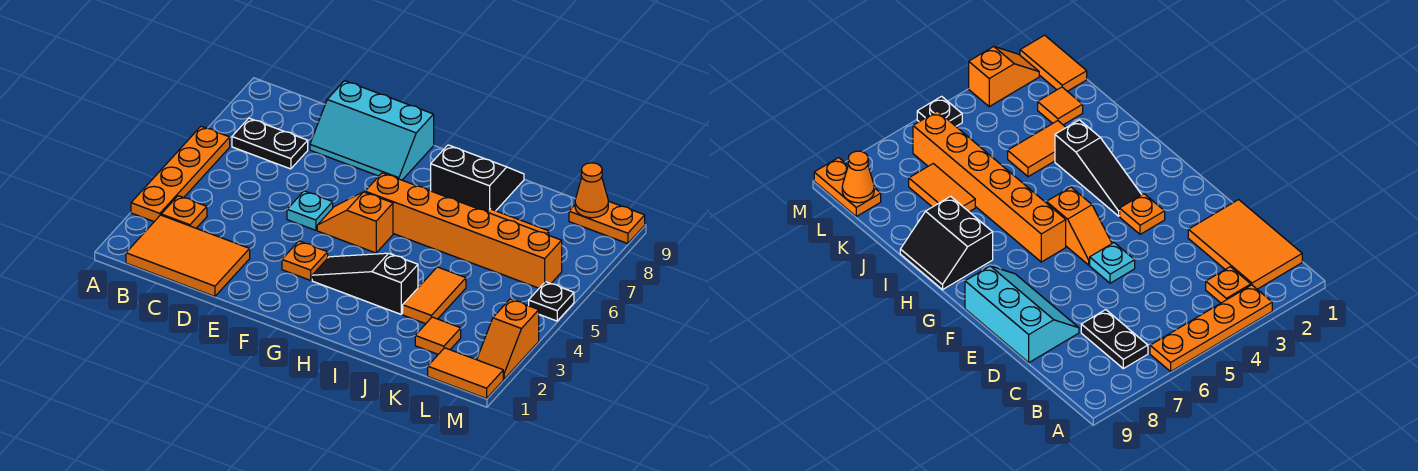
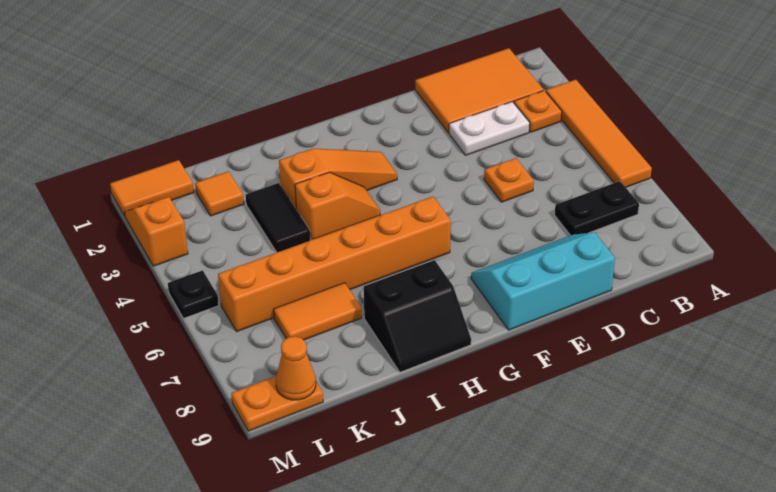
orange 1x4 plate [131,126,230,222] -> orange 1x4 tile [546,80,652,187]
none -> white 1x2 plate [449,102,530,155]
cyan 1x1 plate [287,191,333,230] -> none
orange 1x1 plate [282,241,328,280] -> orange 1x1 plate moved to [484,158,534,202]
orange 1x2 slope [317,192,393,253] -> orange 1x2 slope moved to [295,172,380,239]
black 1x3 slope [312,253,418,314] -> orange 1x3 slope [279,148,397,208]
orange 1x2 tile [403,267,466,324] -> black 1x2 tile [246,183,311,252]

